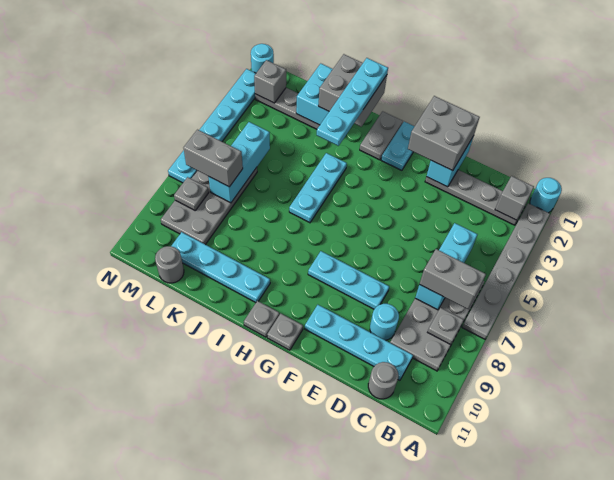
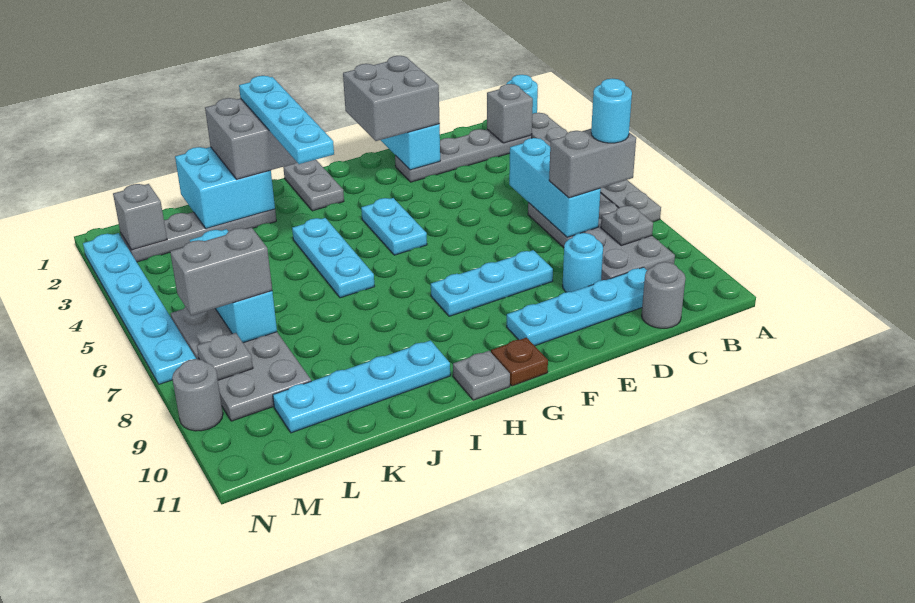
cyan 1x2 plate [381,122,415,170] -> cyan 1x2 plate moved to [361,198,427,255]
grey 1x1 plate [267,314,303,350] -> brown 1x1 plate [491,338,548,386]
grey 1x1 round brick [155,246,184,283] -> grey 1x1 round brick moved to [172,359,223,431]
cyan 1x1 round brick [251,44,274,73] -> cyan 1x1 round brick moved to [591,79,632,143]

